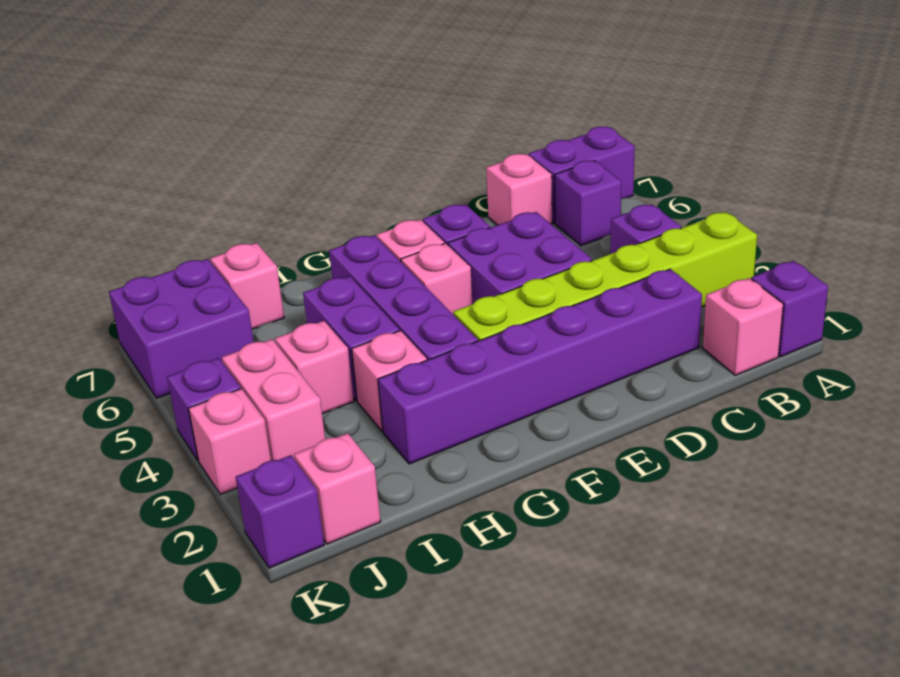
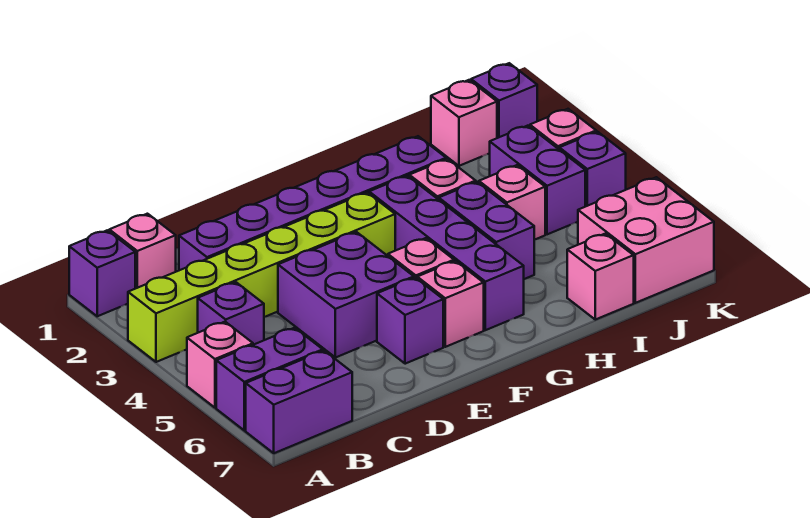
purple 1x1 brick [555,161,621,246] -> purple 1x2 brick [216,328,323,430]
pink 1x1 brick [486,154,552,225] -> pink 1x1 brick moved to [187,322,253,408]
pink 1x2 brick [222,339,325,460] -> purple 1x2 brick [490,126,585,234]
purple 2x2 brick [109,259,254,398] -> pink 2x2 brick [578,177,714,303]

